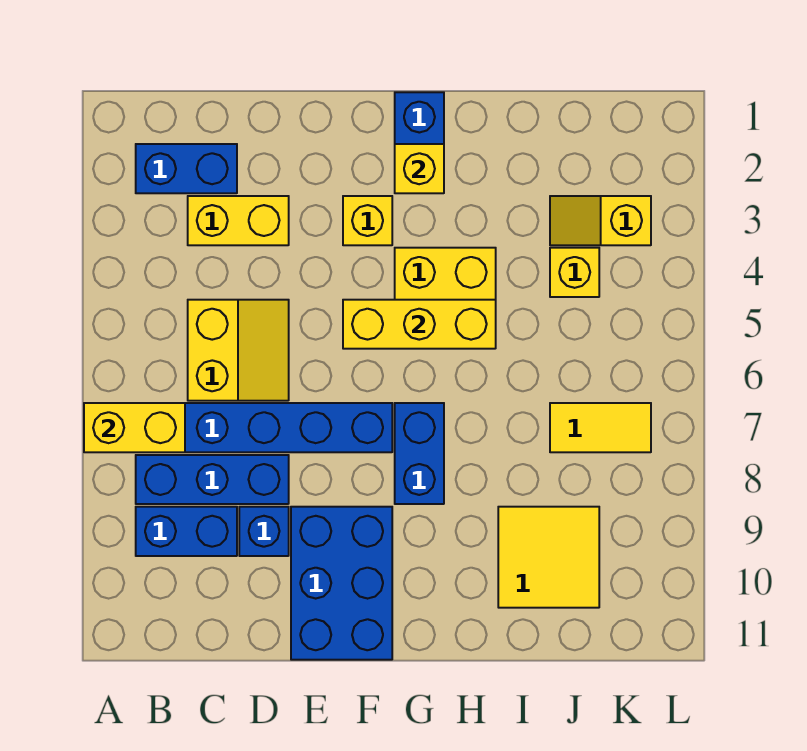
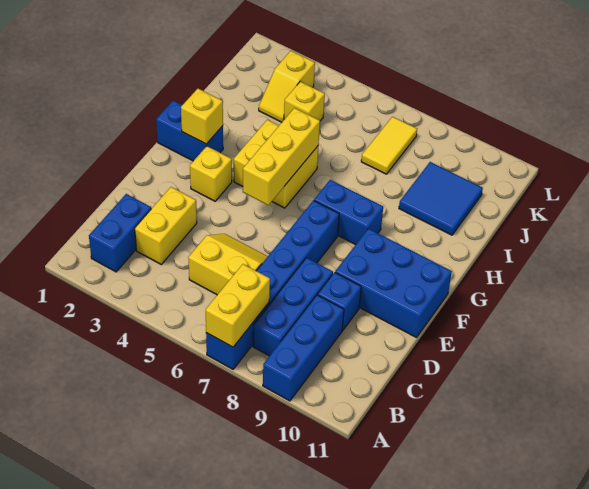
blue 1x2 brick [136,507,237,556] -> blue 1x3 brick [263,295,344,401]
yellow 2x2 tile [498,507,599,608] -> blue 2x2 tile [399,162,483,235]

